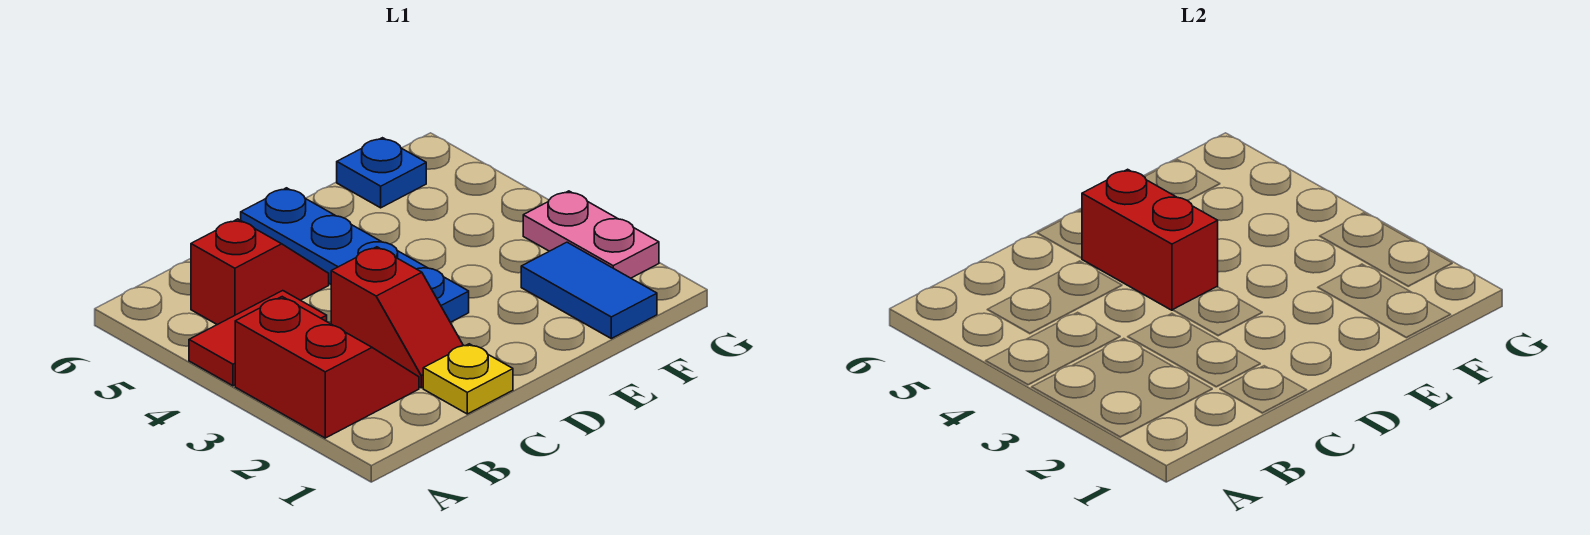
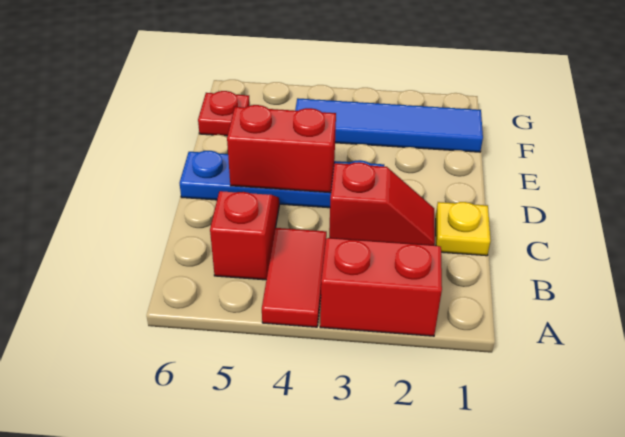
blue 1x2 tile [521,242,657,339] -> blue 1x4 tile [295,98,483,152]
blue 1x1 plate [337,138,426,208] -> red 1x1 plate [198,91,250,136]
pink 1x2 plate [523,191,659,278] -> none

